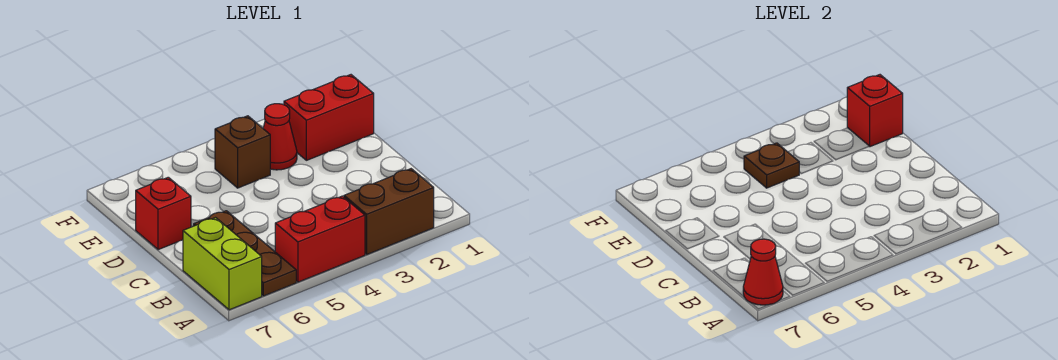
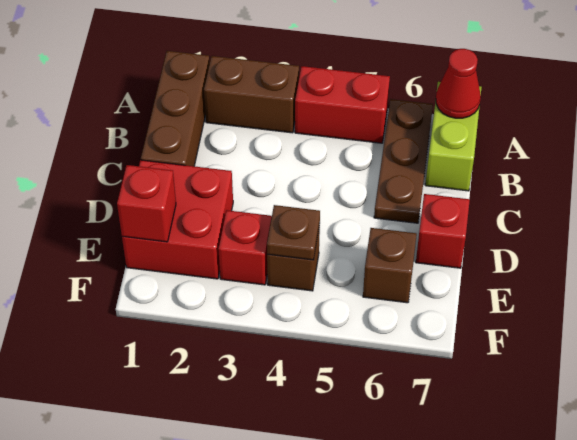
none -> brown 1x3 brick [141,51,210,166]
red 1x2 brick [284,75,374,160] -> red 2x2 brick [122,160,233,279]
red 1x1 cone [263,104,297,170] -> red 1x1 brick [218,210,272,285]
none -> brown 1x1 brick [363,228,417,303]

